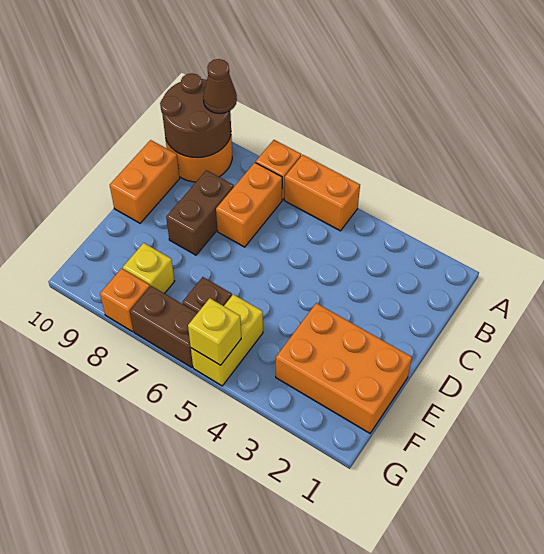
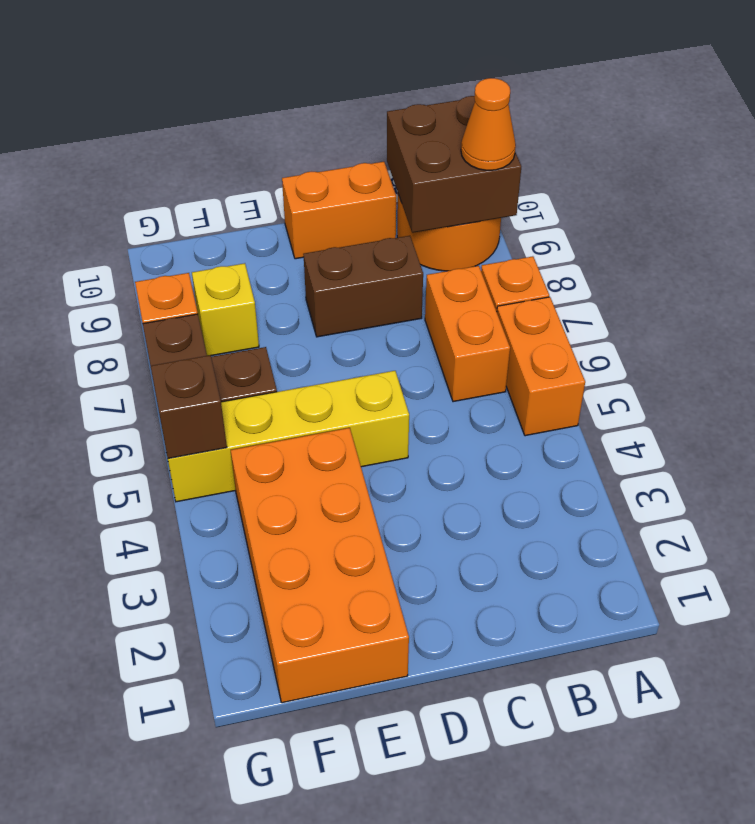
brown 2x2 round brick [160,73,231,158] -> brown 2x2 brick [387,96,521,233]
brown 1x1 cone [203,59,237,113] -> orange 1x1 cone [461,78,516,170]
orange 1x2 brick [216,163,282,247] -> orange 1x2 brick turned to [425,266,510,402]
orange 2x3 brick [276,303,412,433] -> orange 2x4 brick [231,428,409,703]
yellow 1x2 brick [191,294,263,386] -> yellow 1x4 brick [168,371,409,502]
yellow 1x1 brick [188,298,241,365] -> brown 1x1 brick [151,355,227,458]

